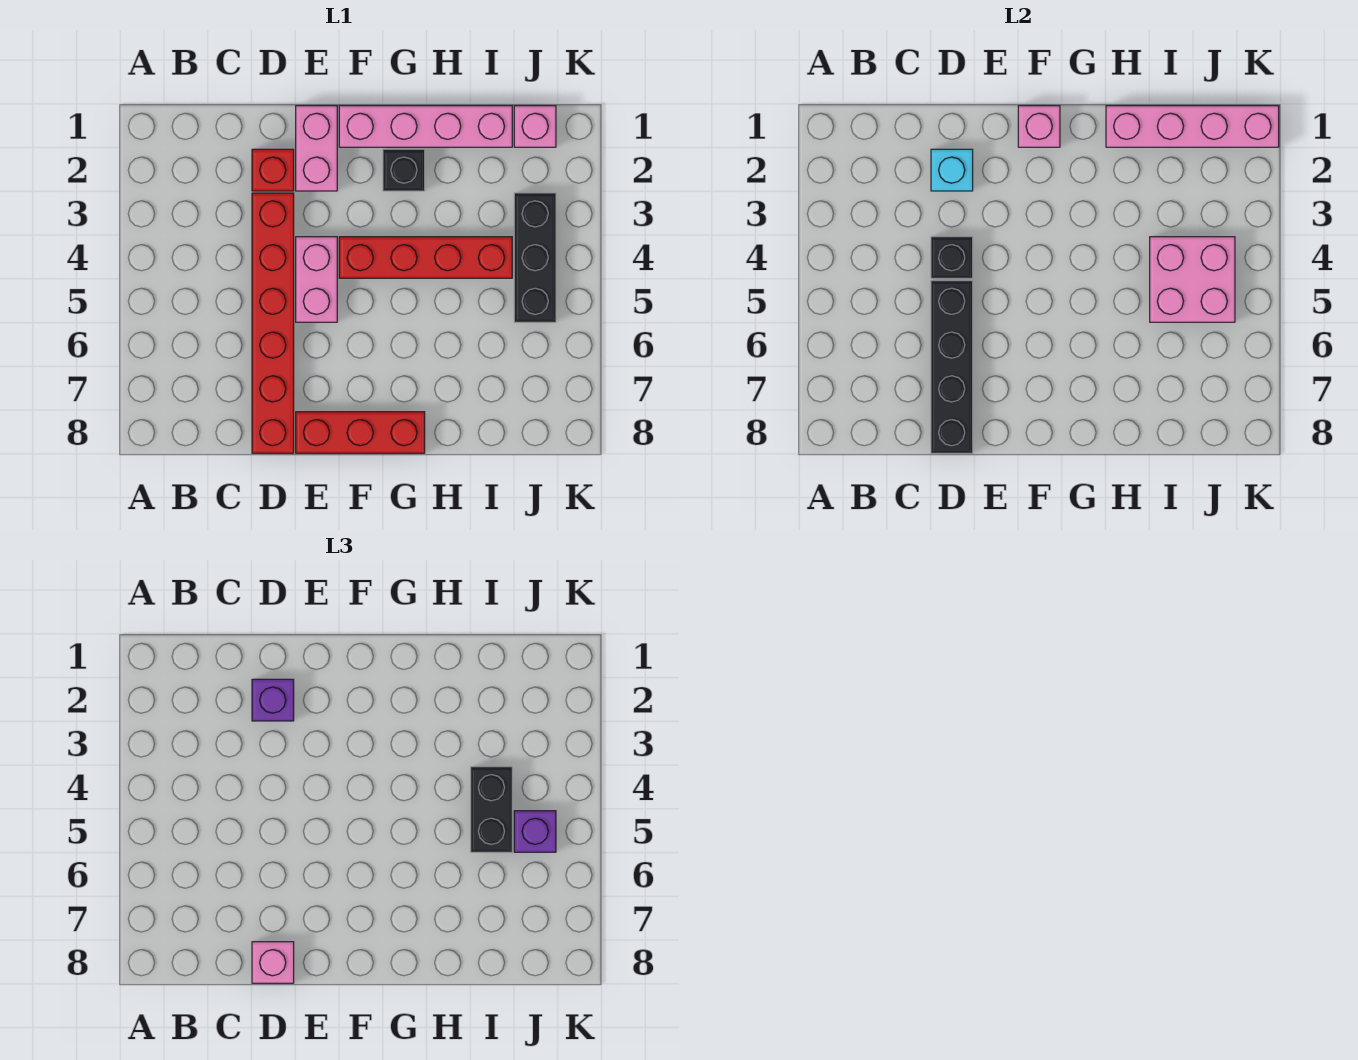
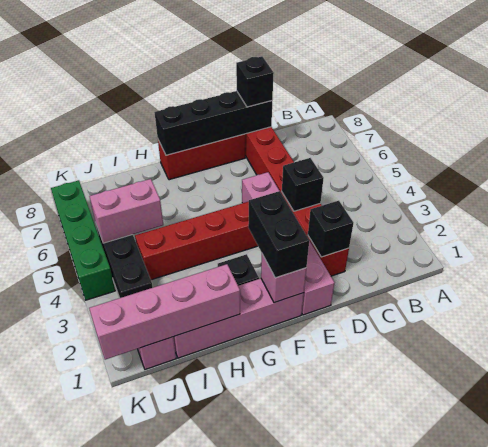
cyan 1x1 brick [931,149,973,191] -> black 1x1 brick [308,201,353,257]
purple 1x1 brick [252,679,294,721] -> none
black 1x4 brick [931,281,973,453] -> black 1x4 brick turned to [155,91,272,155]
pink 1x1 brick [252,942,294,983] -> black 1x1 brick [236,56,274,107]
pink 2x2 brick [1150,237,1235,322] -> pink 1x2 brick [89,179,163,243]
black 1x2 brick [471,767,512,852] -> black 1x2 brick moved to [248,191,309,278]
purple 1x1 brick [514,811,556,852] -> none
none -> green 1x4 brick [51,180,115,300]

